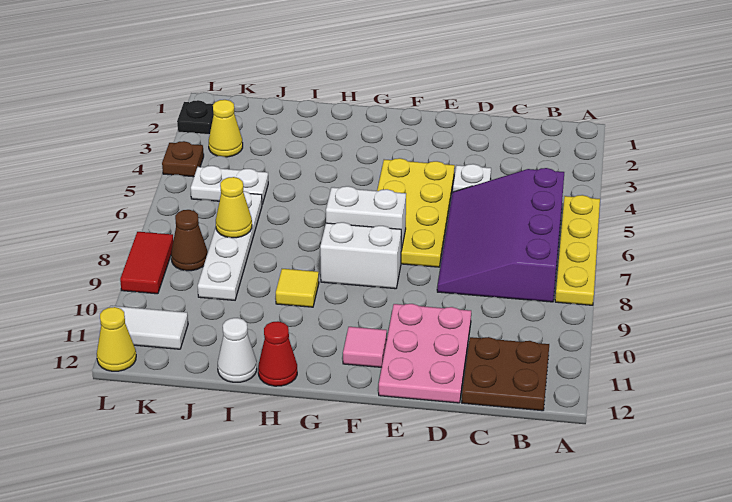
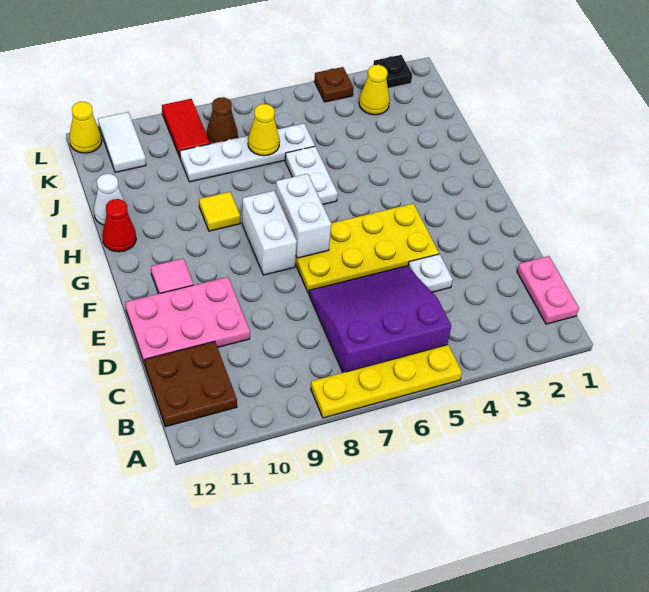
none -> pink 1x2 plate [517,256,579,324]
purple 3x4 slope [437,168,564,302] -> purple 3x3 slope [309,266,451,373]
white 1x2 plate [191,166,268,204] -> white 1x2 plate moved to [285,146,338,205]
red 1x2 tile [120,232,173,294] -> red 1x2 tile turned to [162,99,210,157]

